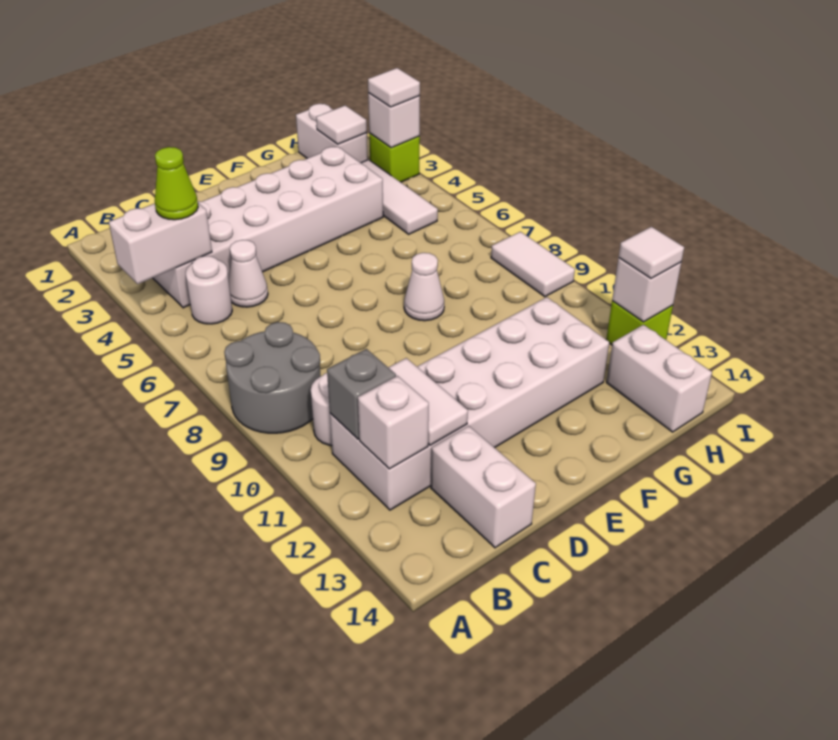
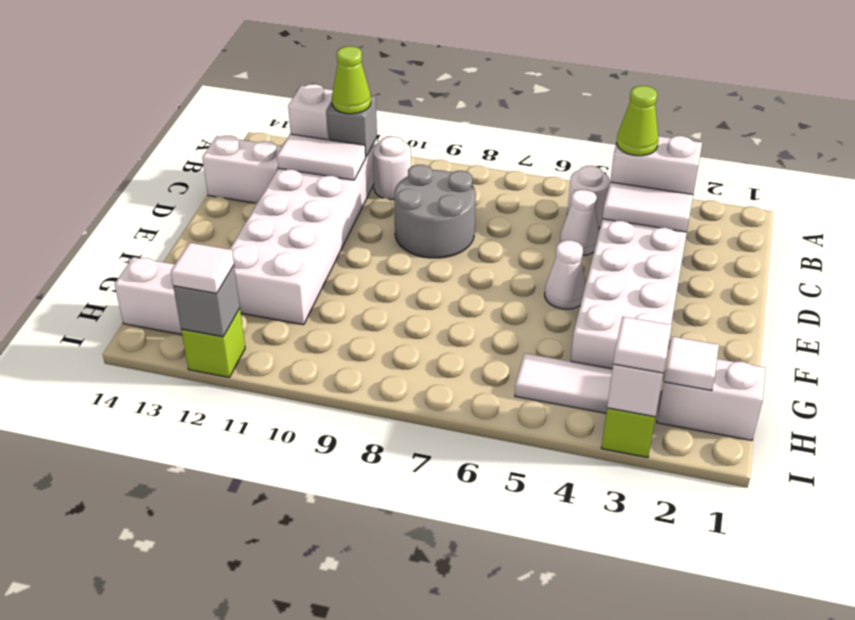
white 1x2 brick [109,203,212,284] -> white 1x2 brick turned to [610,136,702,194]
grey 2x2 round brick [224,322,321,433] -> grey 2x2 round brick moved to [394,165,476,258]
none -> lime 1x1 cone [332,46,371,114]
white 1x1 cone [404,253,444,321] -> white 1x1 cone moved to [545,240,586,309]
white 1x2 tile [491,232,575,297] -> white 1x2 tile moved to [603,182,693,232]
white 1x1 brick [612,258,681,322] -> grey 1x1 brick [173,266,240,337]

